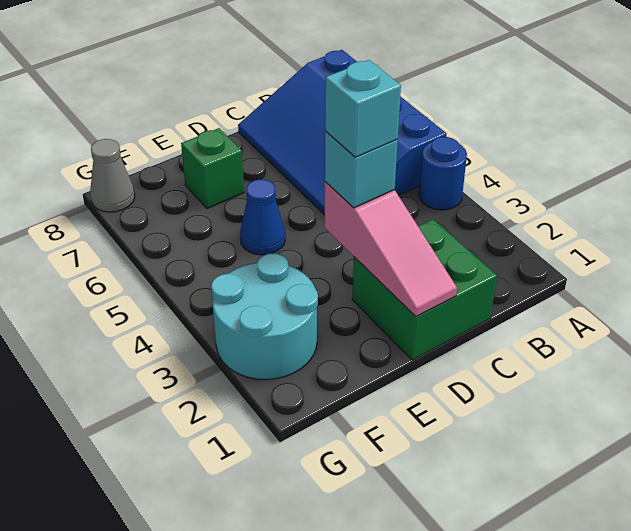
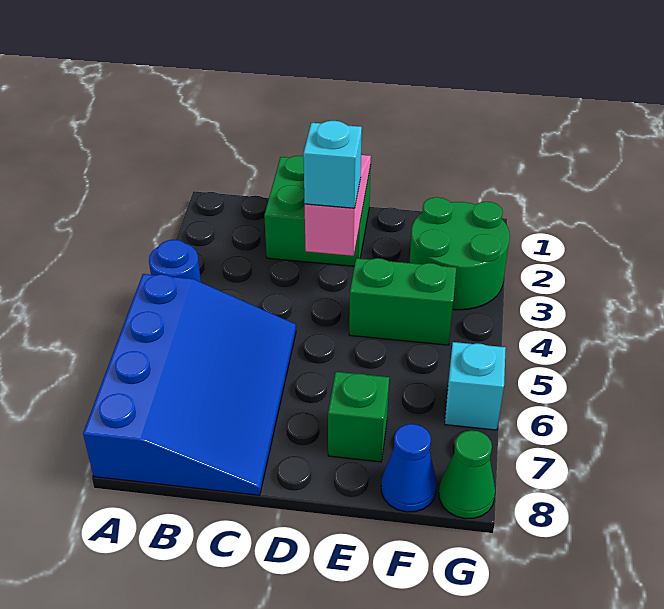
cyan 1x1 brick [325,60,401,157] -> cyan 1x1 brick moved to [445,342,506,430]
none -> green 1x2 brick [349,258,456,345]
blue 1x1 cone [240,179,285,255] -> blue 1x1 cone moved to [381,424,437,512]
cyan 2x2 round brick [211,253,318,380] -> green 2x2 round brick [409,197,510,310]
grey 1x1 cone [90,139,135,212] -> green 1x1 cone [439,430,495,519]

